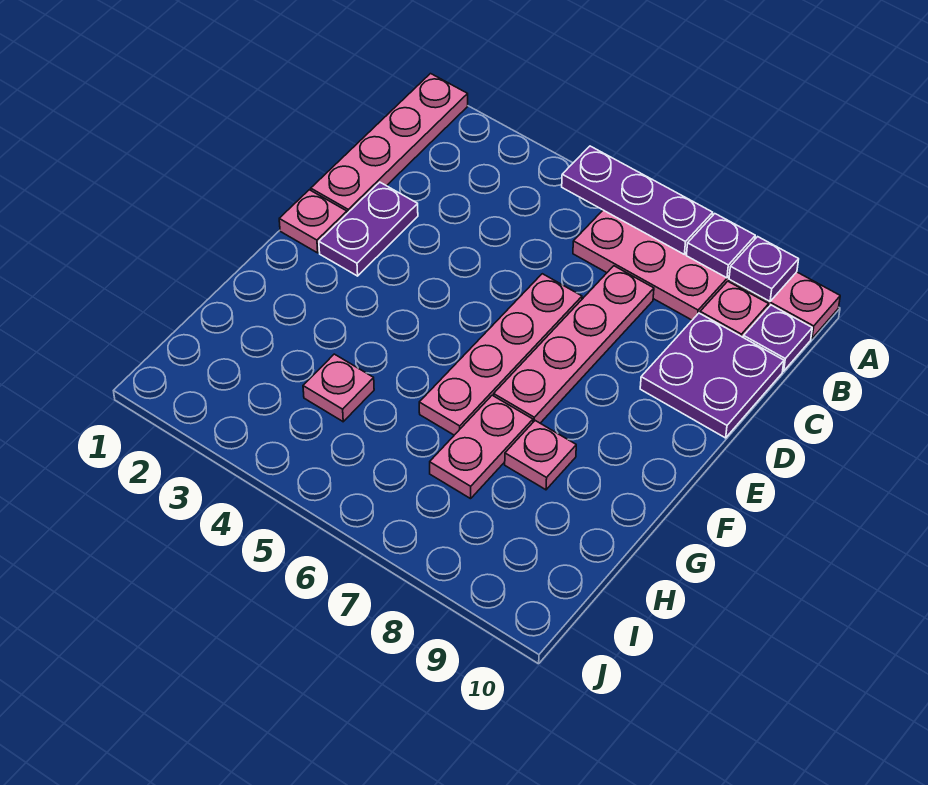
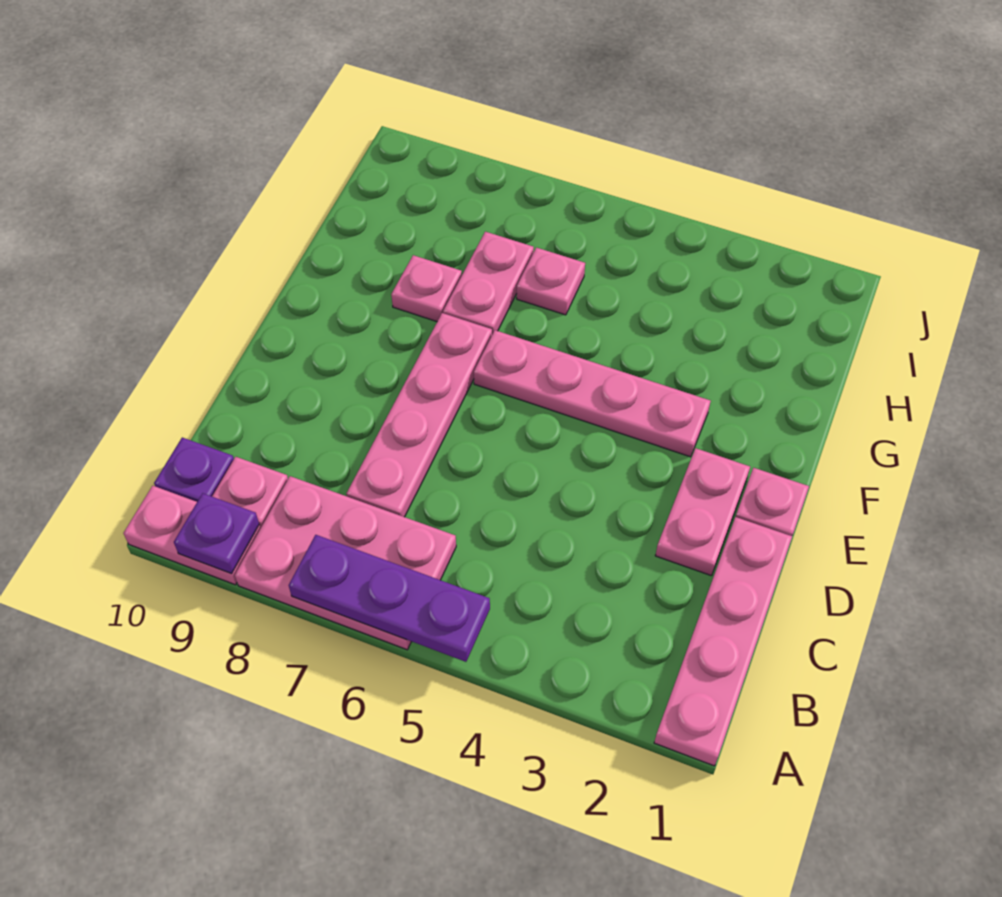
purple 1x1 plate [687,214,755,278] -> none
purple 2x2 plate [640,313,784,438] -> none
purple 1x2 plate [319,182,418,276] -> pink 1x2 plate [655,448,750,576]
pink 1x4 plate [419,274,582,435] -> pink 1x4 plate turned to [474,330,711,457]
pink 1x1 plate [303,354,374,422] -> pink 1x1 plate moved to [517,248,585,315]

